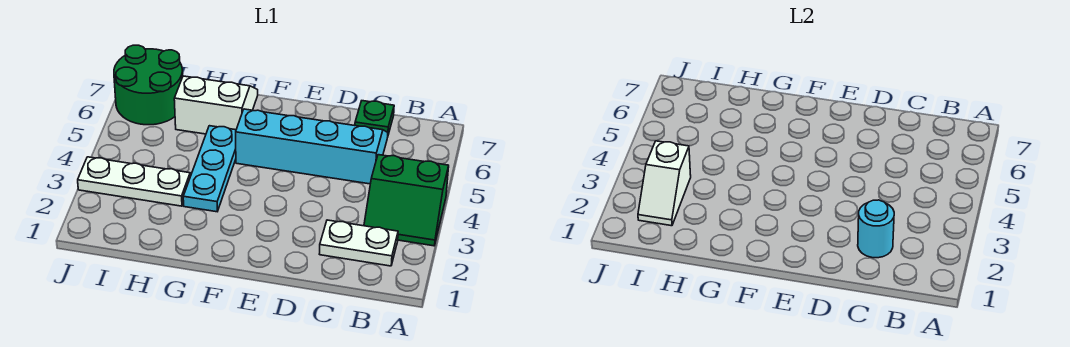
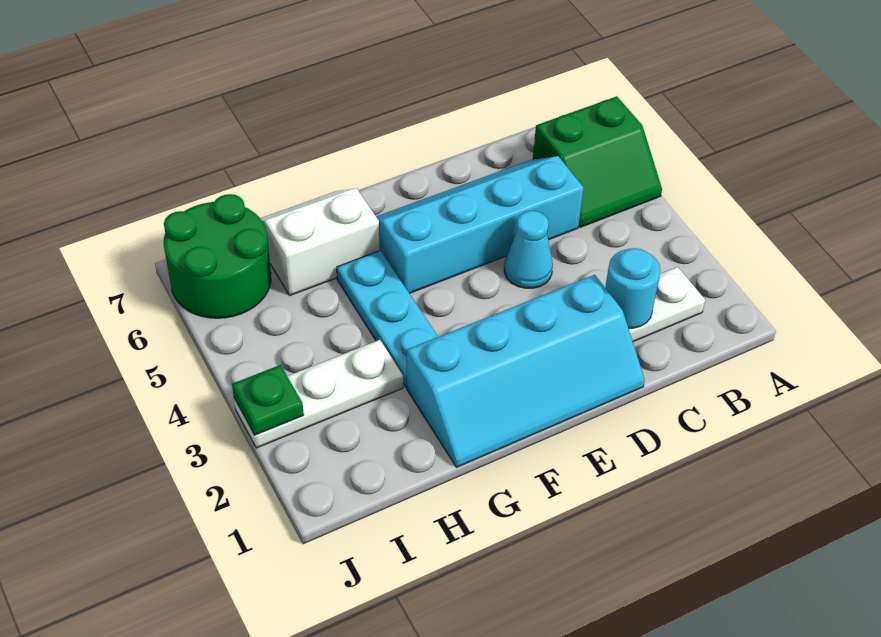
green 2x2 slope [364,155,449,246] -> green 2x2 slope moved to [533,96,662,227]
green 1x1 plate [355,101,394,135] -> green 1x1 plate moved to [232,365,304,435]
none -> cyan 2x4 slope [407,275,645,467]
none -> cyan 1x1 cone [504,211,553,288]
white 1x2 slope [638,141,691,226] -> none

